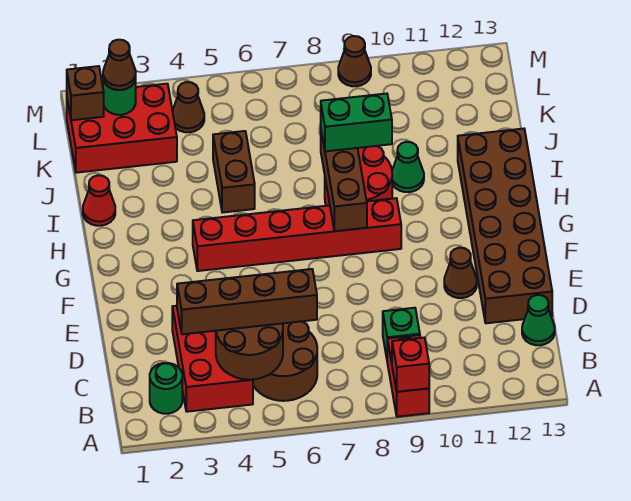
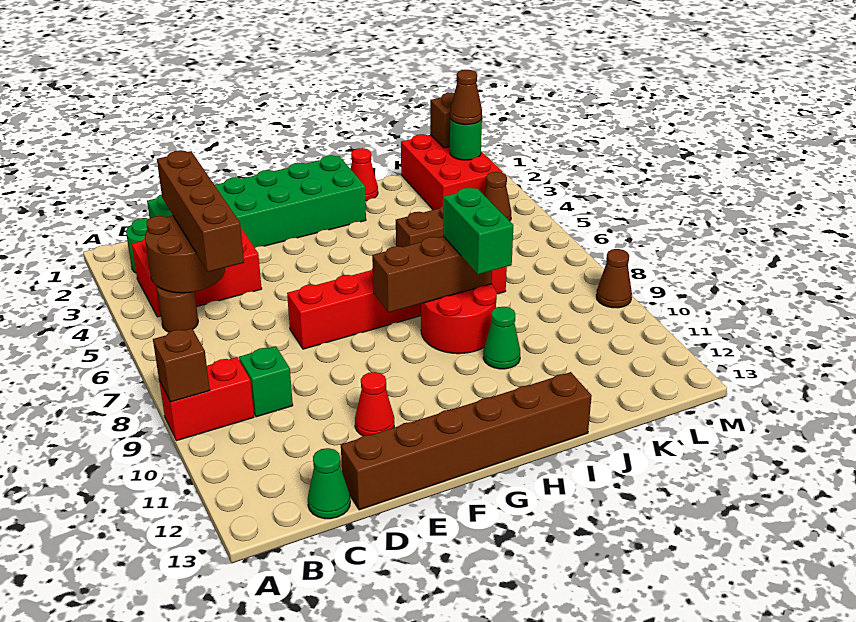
red 1x1 brick [392,338,429,392] -> brown 1x1 brick [153,328,210,402]
brown 2x2 round brick [253,321,317,401] -> brown 1x1 round brick [157,286,198,332]
none -> green 2x6 brick [147,155,366,248]
brown 2x6 brick [458,129,552,323] -> brown 1x6 brick [341,372,592,510]
brown 1x1 cone [444,248,477,298] -> red 1x1 cone [355,372,394,436]
red 1x6 brick [193,198,401,271] -> red 1x6 brick turned to [287,267,507,349]

